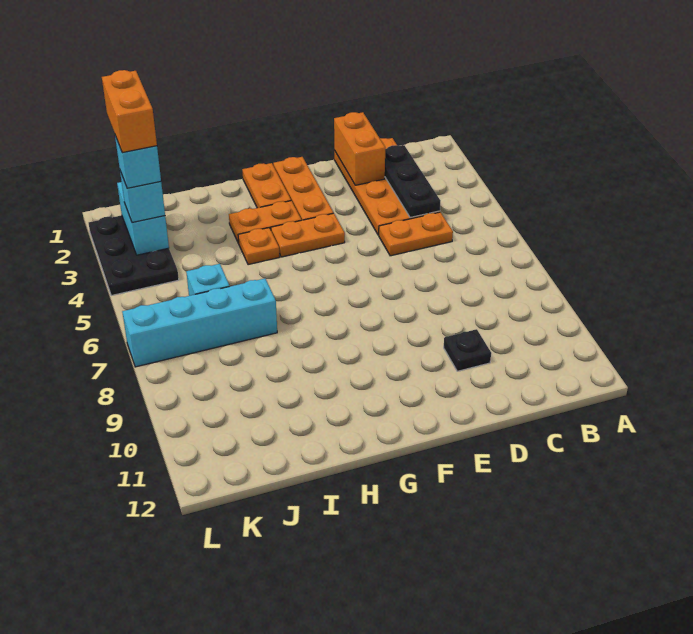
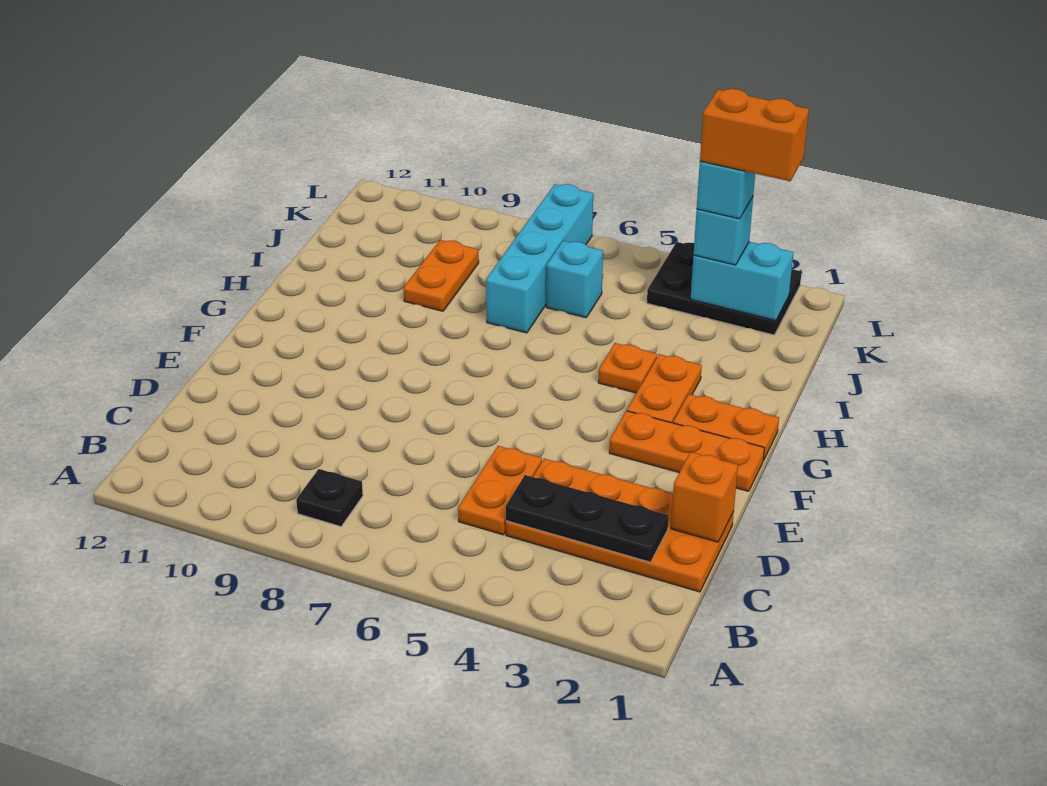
orange 1x2 brick [334,112,385,185] -> orange 1x1 brick [671,452,738,542]
black 1x1 plate [444,329,491,371] -> black 1x1 plate moved to [296,469,363,526]
orange 1x2 plate [271,213,345,257] -> orange 1x2 plate moved to [404,240,479,311]

